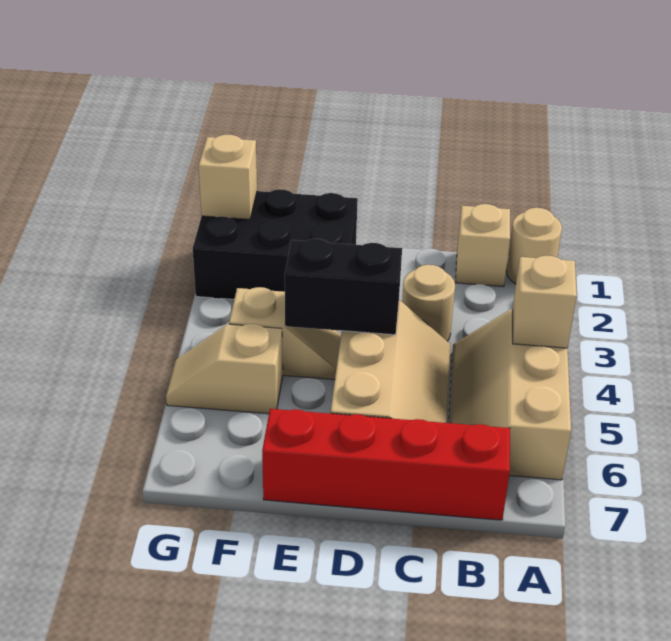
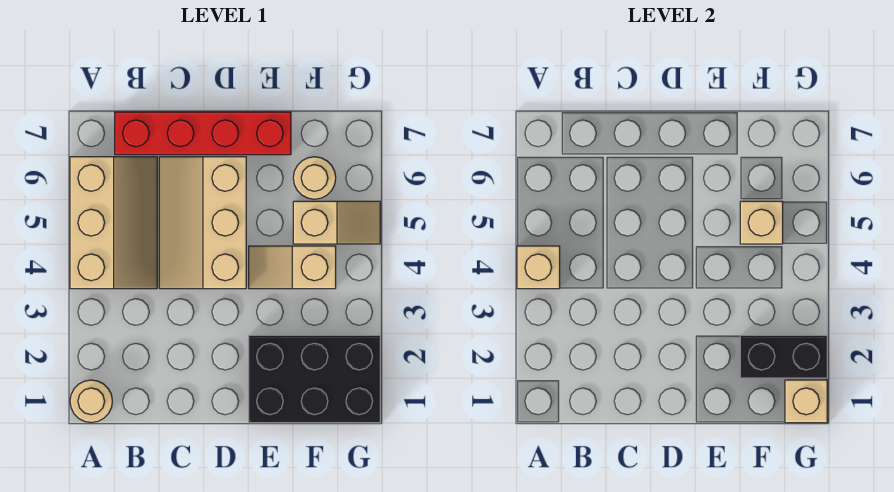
tan 1x1 brick [456,204,510,287] -> tan 1x1 brick moved to [740,201,783,244]
tan 1x1 round brick [402,265,455,341] -> tan 1x1 round brick moved to [293,157,336,199]
black 1x2 brick [285,239,402,335] -> black 1x2 brick moved to [740,335,827,378]

